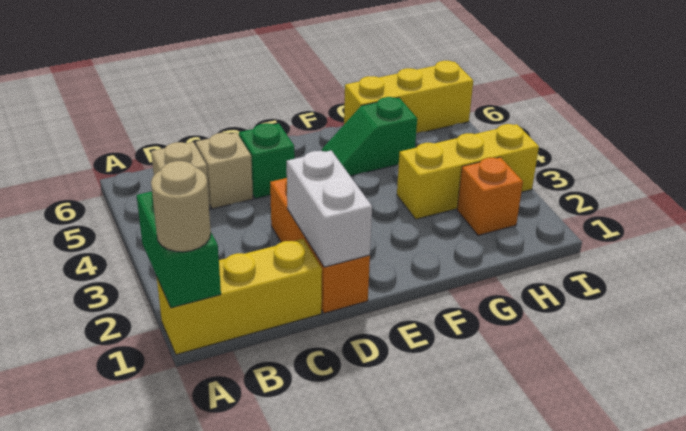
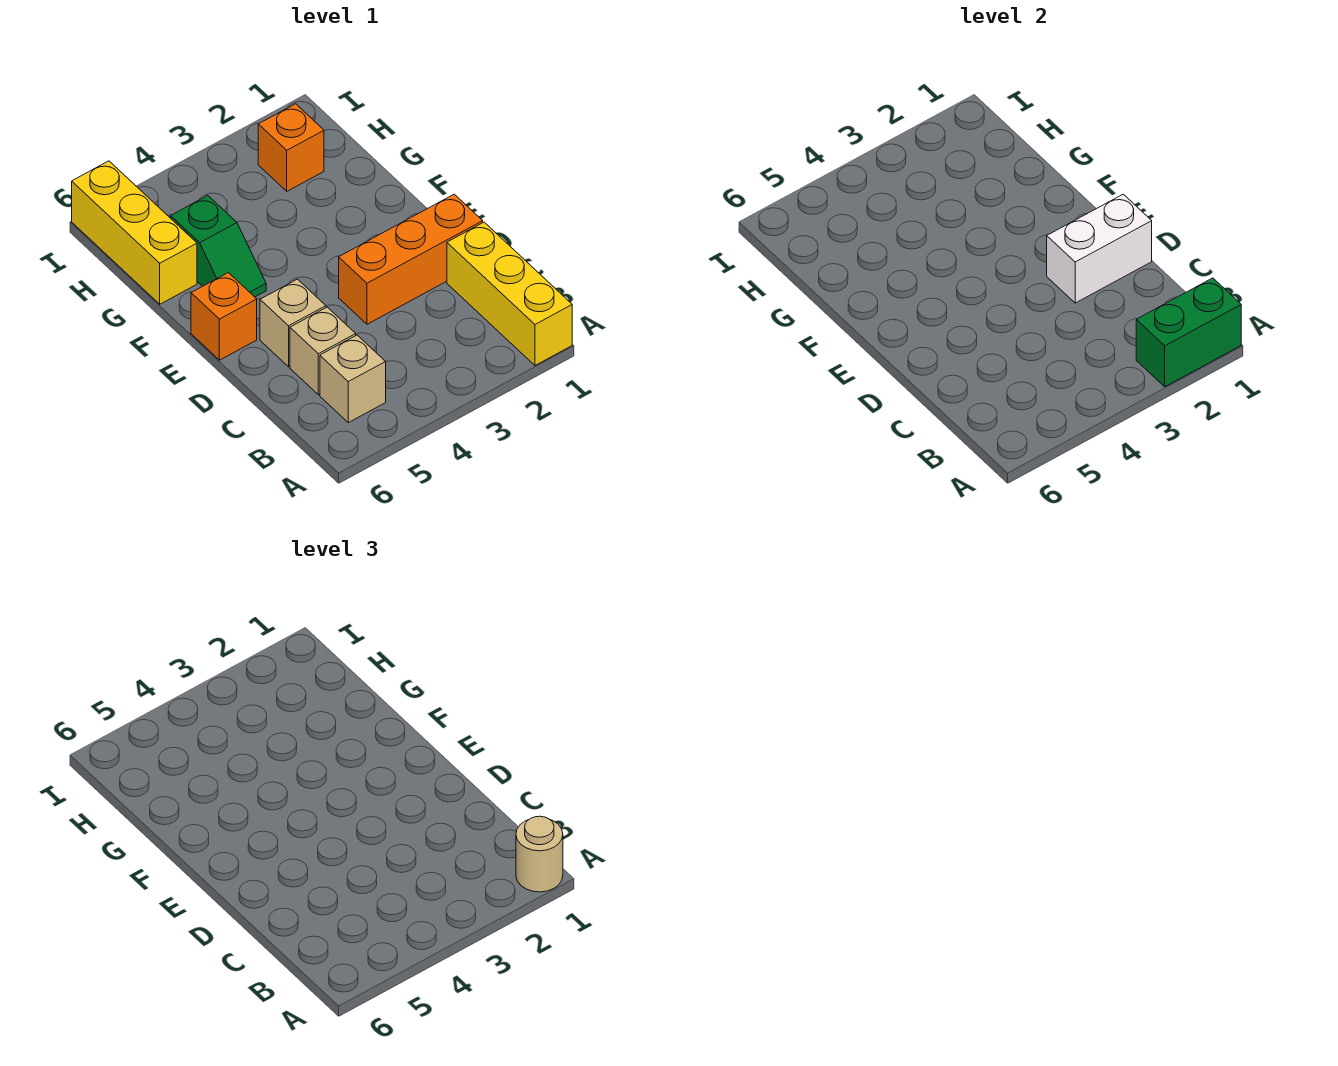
green 1x1 brick [239,123,295,199] -> tan 1x1 brick [260,279,326,367]
none -> orange 1x1 brick [191,273,257,360]
yellow 1x3 brick [397,124,539,219] -> none

